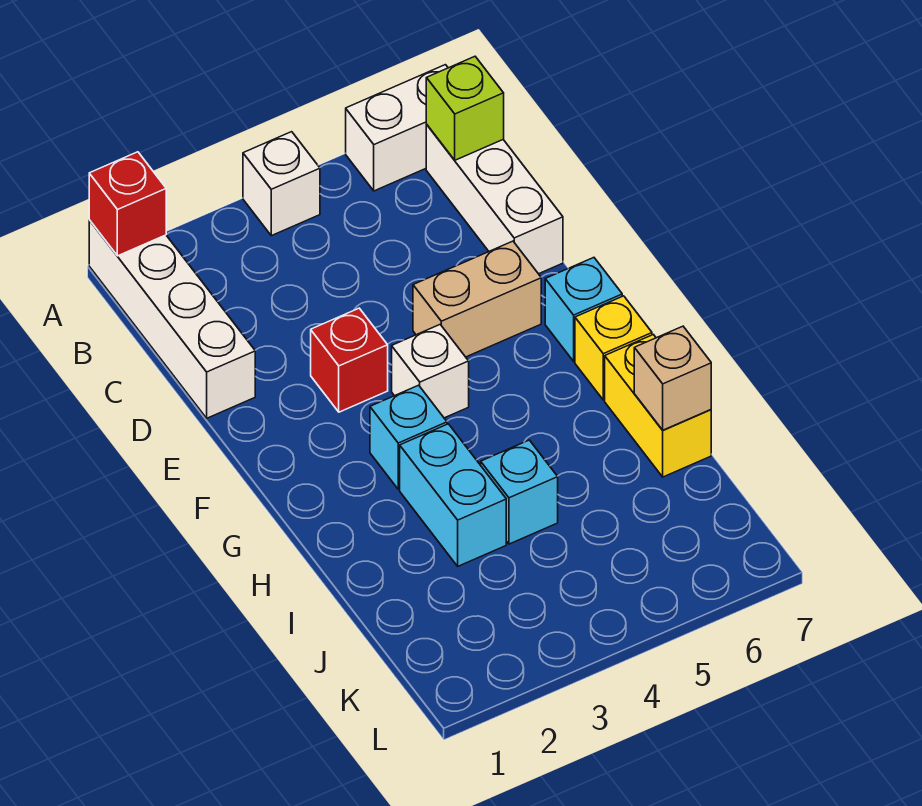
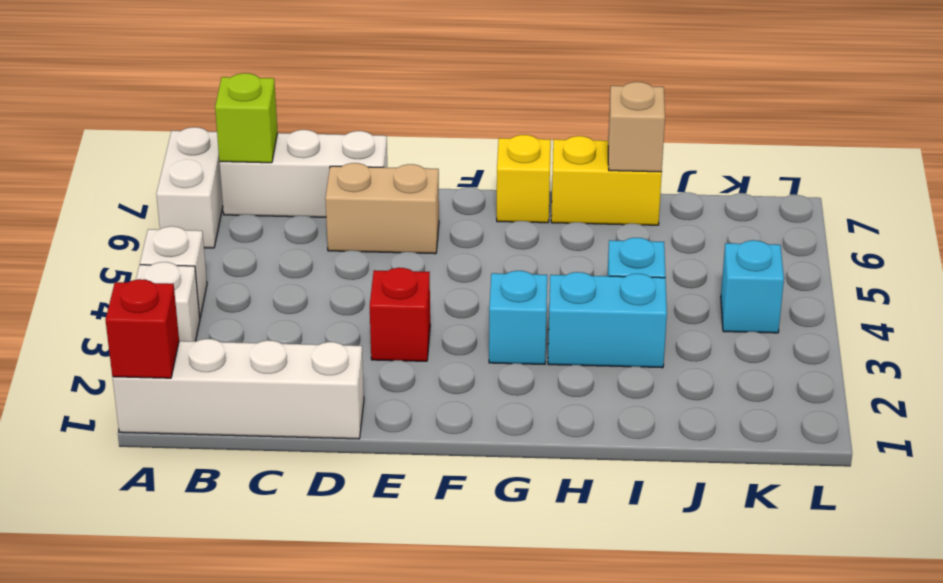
tan 1x2 brick [413,241,541,357] -> tan 1x2 brick turned to [325,163,439,254]
white 1x1 brick [392,325,469,418] -> white 1x1 brick moved to [136,262,200,341]
cyan 1x1 brick [545,258,622,361] -> cyan 1x1 brick moved to [721,240,784,333]

